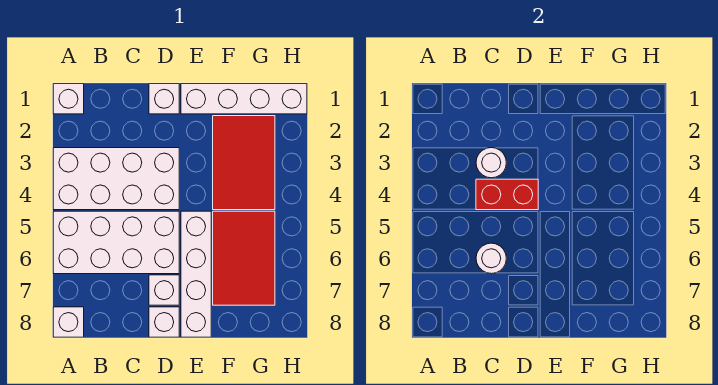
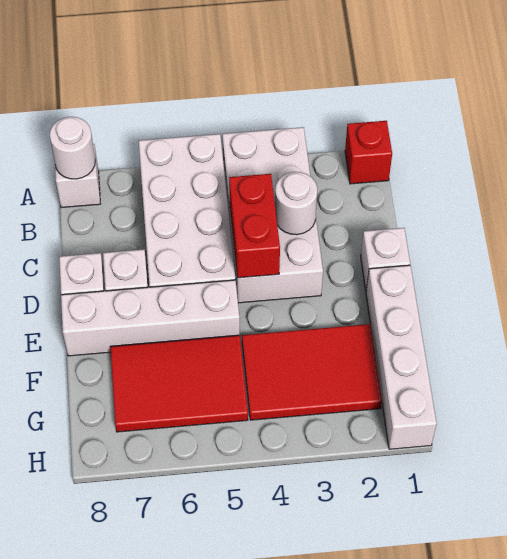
white 1x1 brick [53,84,84,114] -> red 1x1 brick [345,121,392,184]
white 1x1 round brick [476,243,506,274] -> white 1x1 round brick moved to [50,117,95,179]

